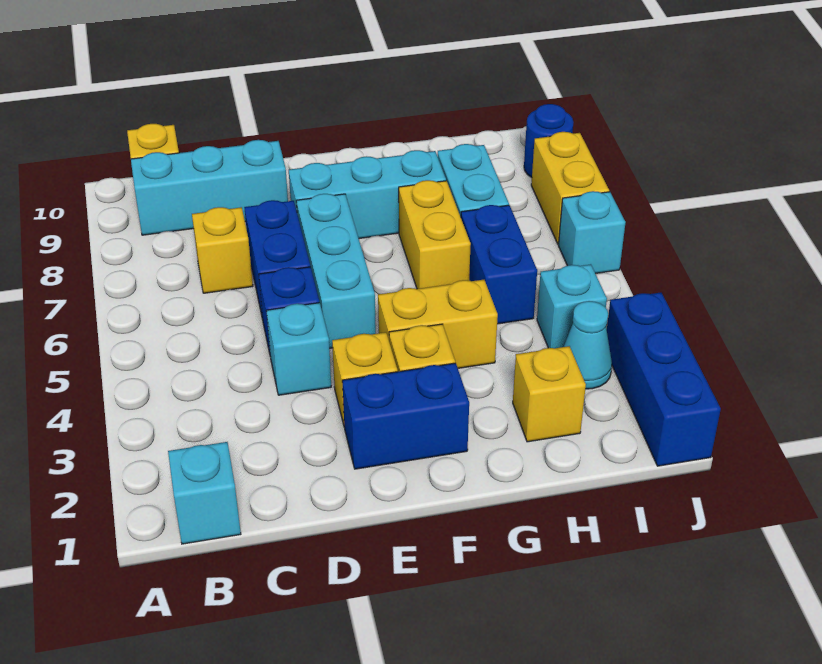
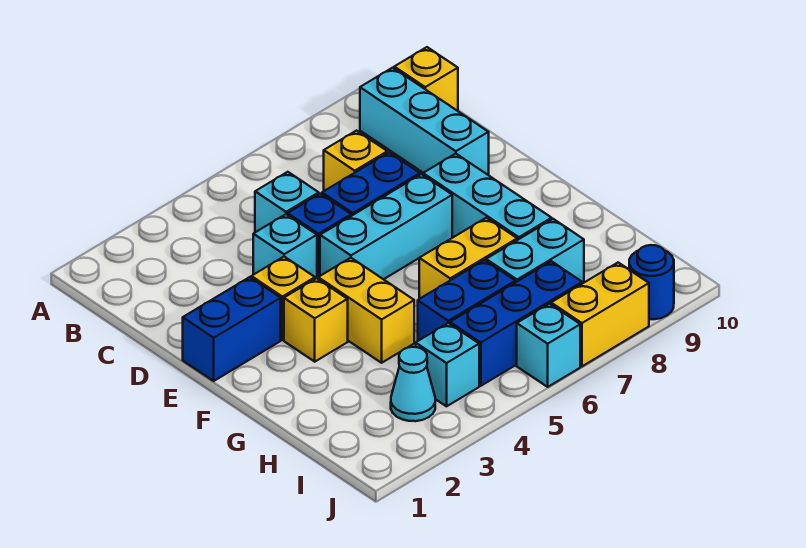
cyan 1x1 brick [168,442,241,544] -> cyan 1x1 brick moved to [255,172,319,232]
blue 1x2 brick [342,363,469,469] -> blue 1x2 brick turned to [183,277,281,381]
yellow 1x1 brick [513,346,586,442] -> none
blue 1x3 brick [607,292,721,466] -> blue 1x3 brick moved to [450,261,582,386]

